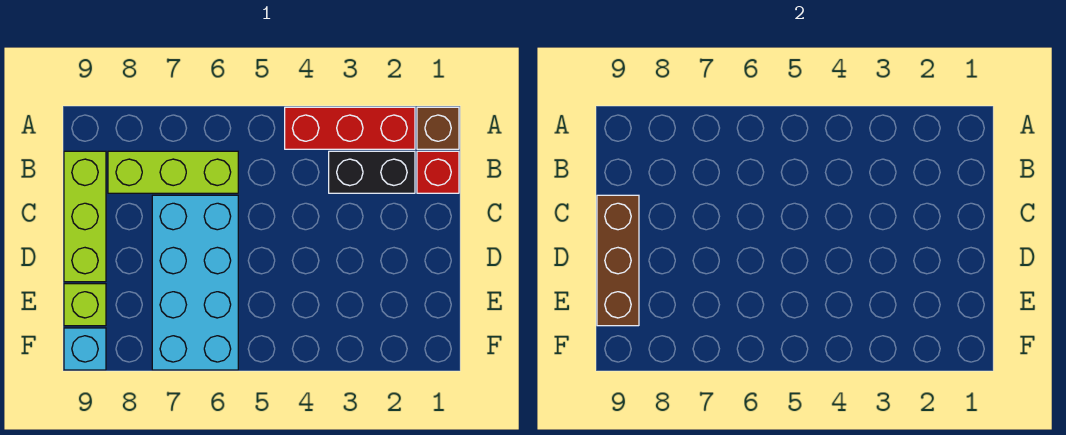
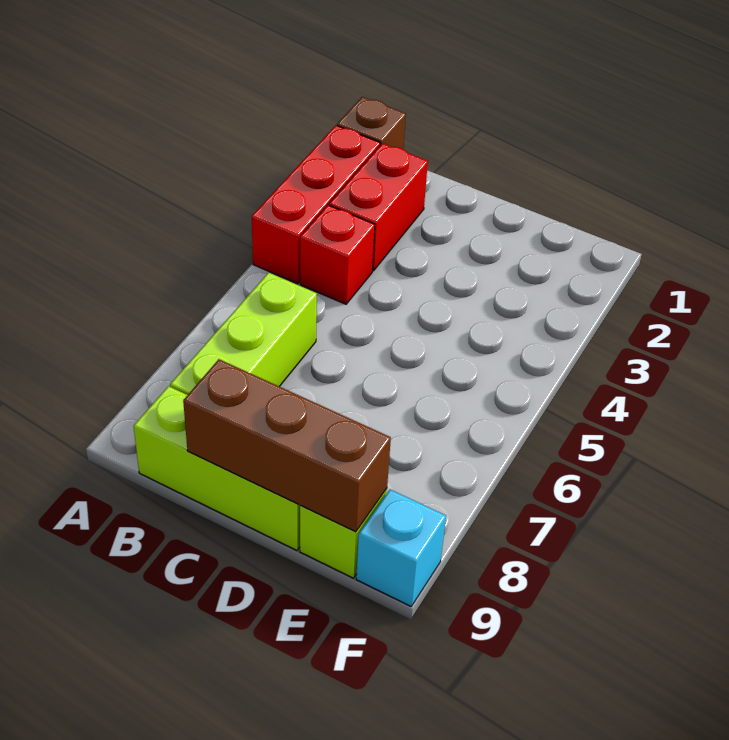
red 1x1 brick [417,151,459,193] -> red 1x1 brick moved to [300,205,375,304]
black 1x2 brick [329,151,415,193] -> red 1x2 brick [329,143,428,271]
cyan 2x4 brick [152,195,238,370] -> none

